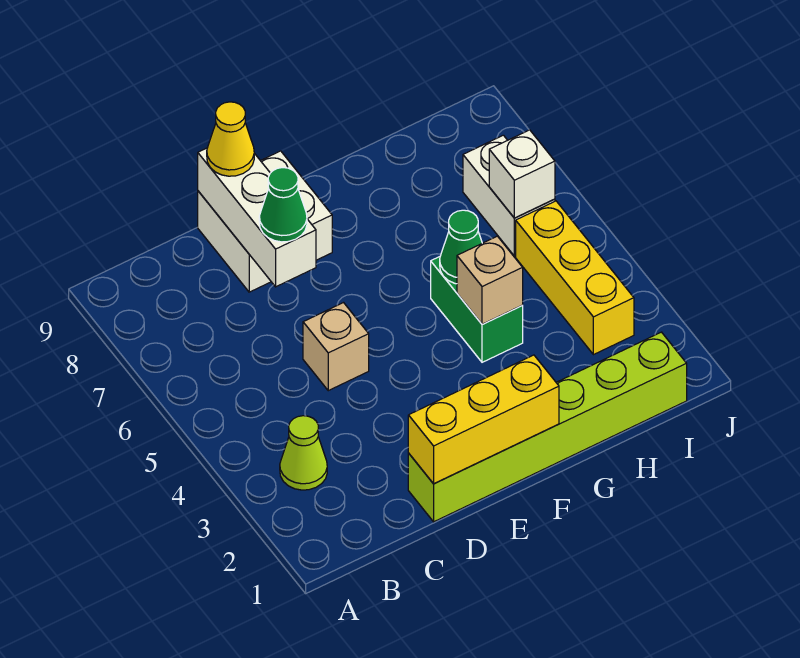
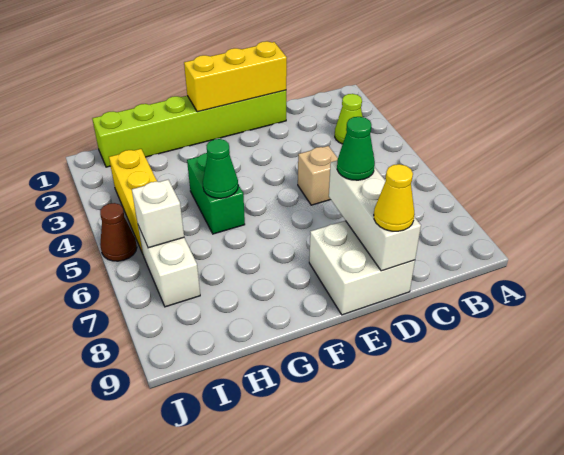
tan 1x1 brick [457,236,523,324] -> none
none -> brown 1x1 cone [100,203,137,261]

